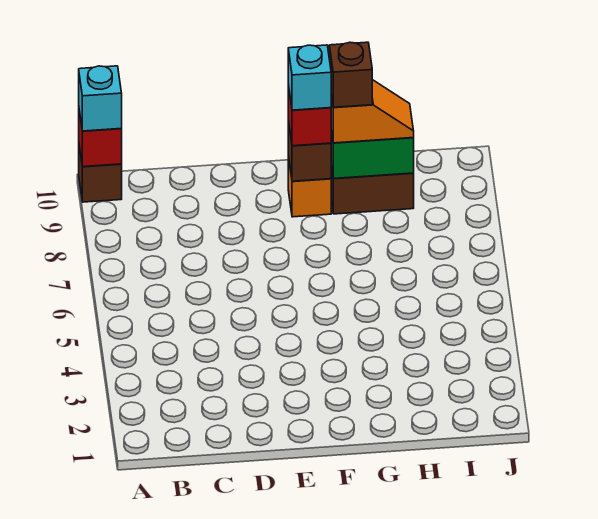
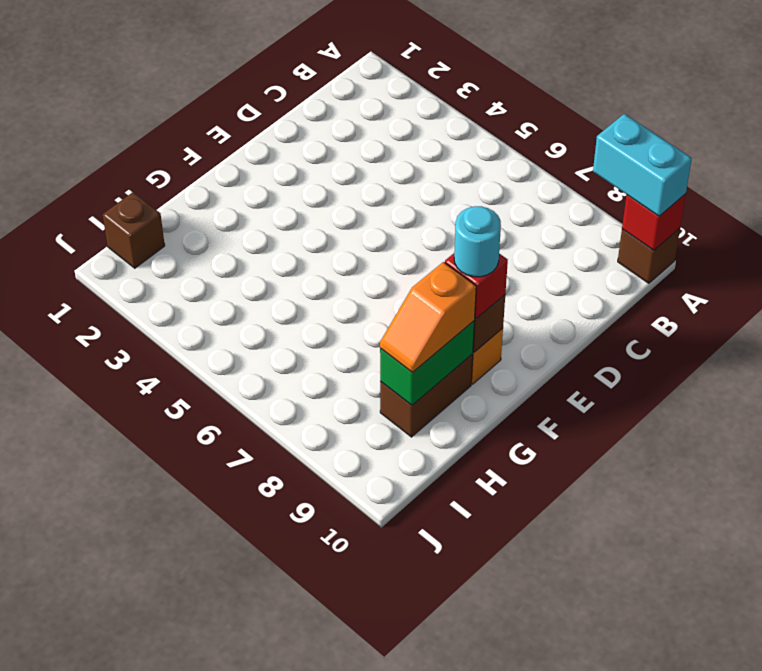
cyan 1x1 brick [79,66,122,131] -> cyan 1x2 brick [593,114,692,216]
cyan 1x1 brick [288,45,331,110] -> cyan 1x1 round brick [454,206,501,277]
brown 1x1 brick [329,42,372,107] -> brown 1x1 brick moved to [103,192,165,268]

